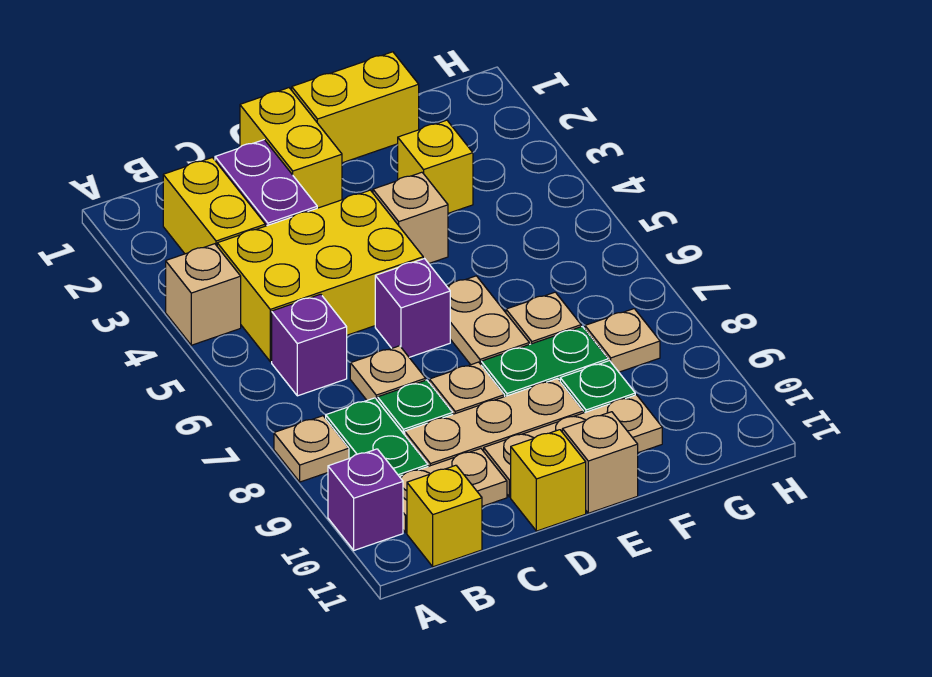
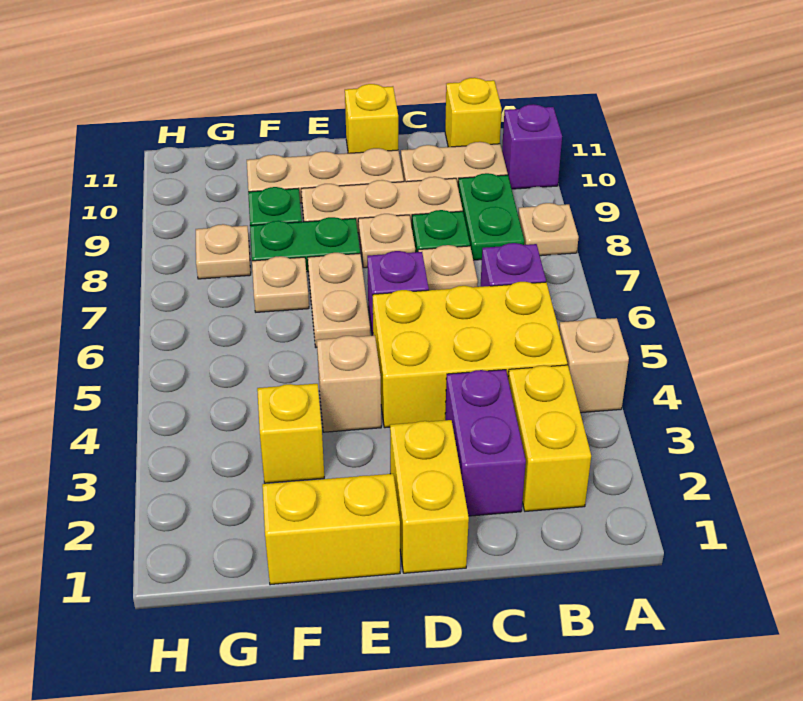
tan 1x1 brick [562,412,638,513] -> none

